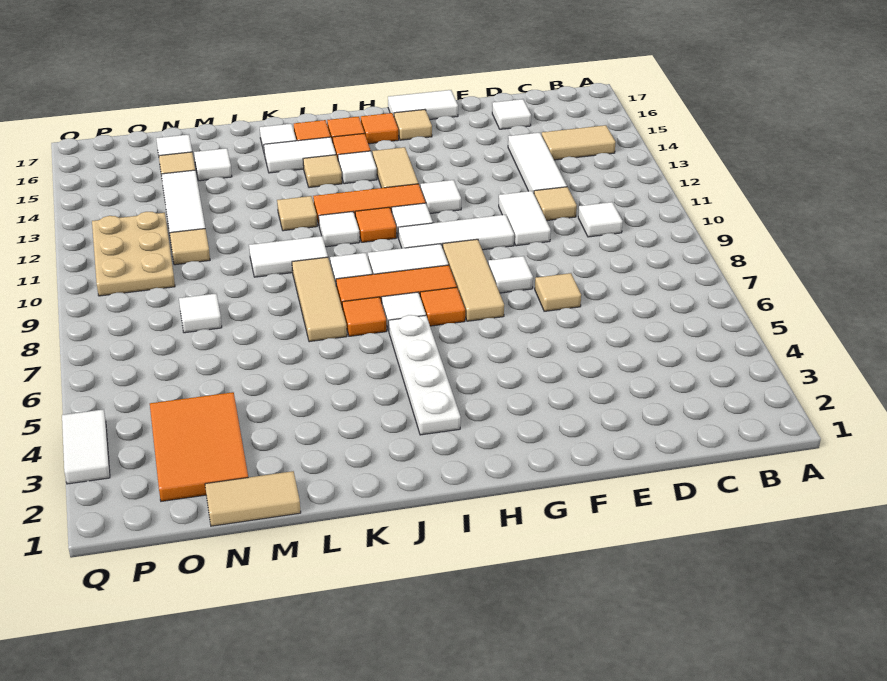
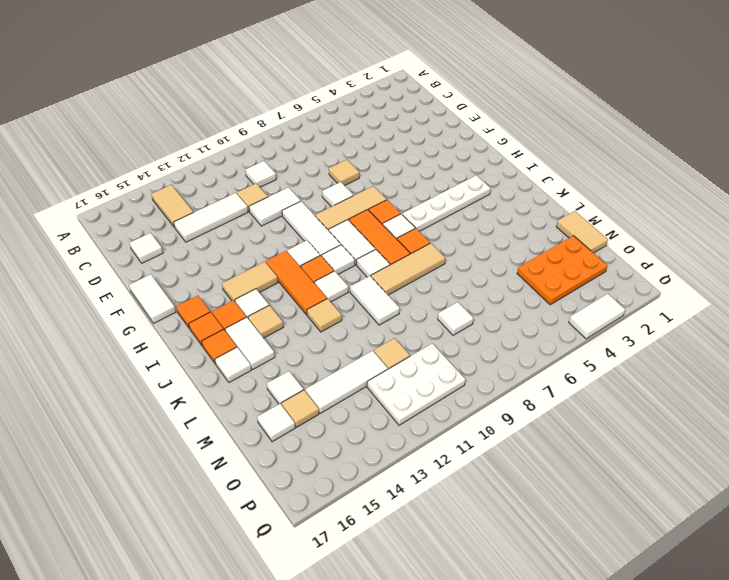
white 1x1 tile [420,180,461,213] -> white 1x1 tile moved to [322,245,355,274]
tan 1x1 tile [394,110,432,140] -> none
orange 2x3 tile [150,392,248,501] -> orange 2x3 plate [517,236,607,305]
tan 2x3 plate [92,212,175,296] -> white 2x3 plate [367,343,465,425]

